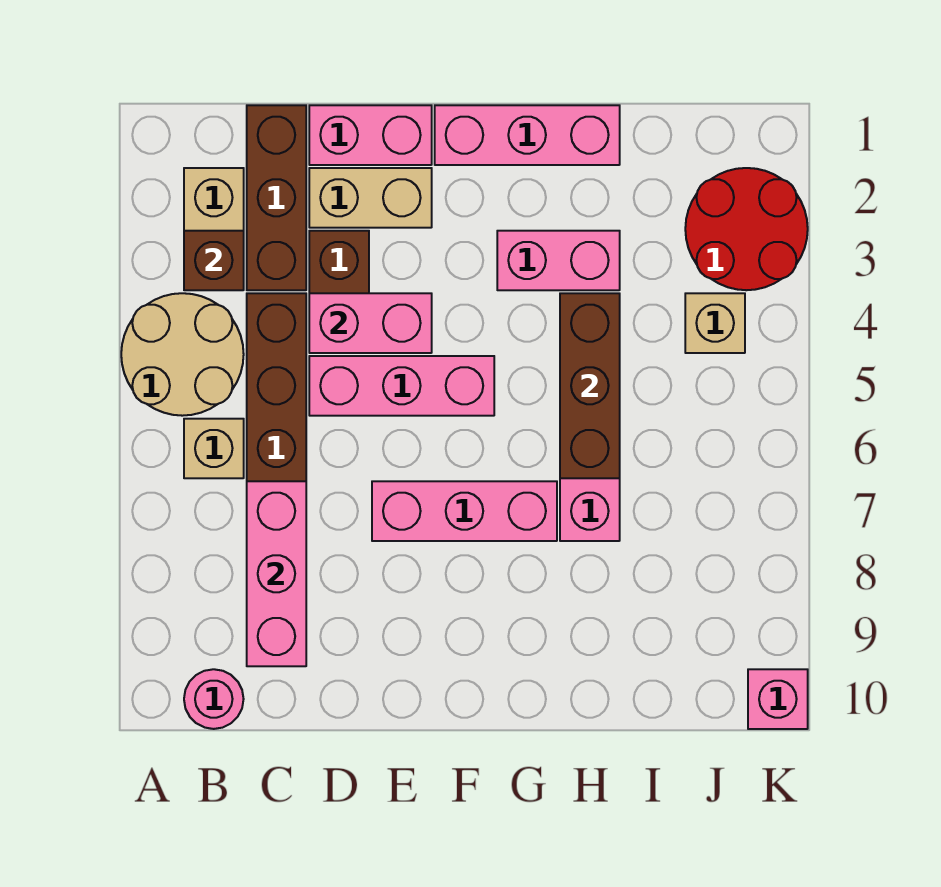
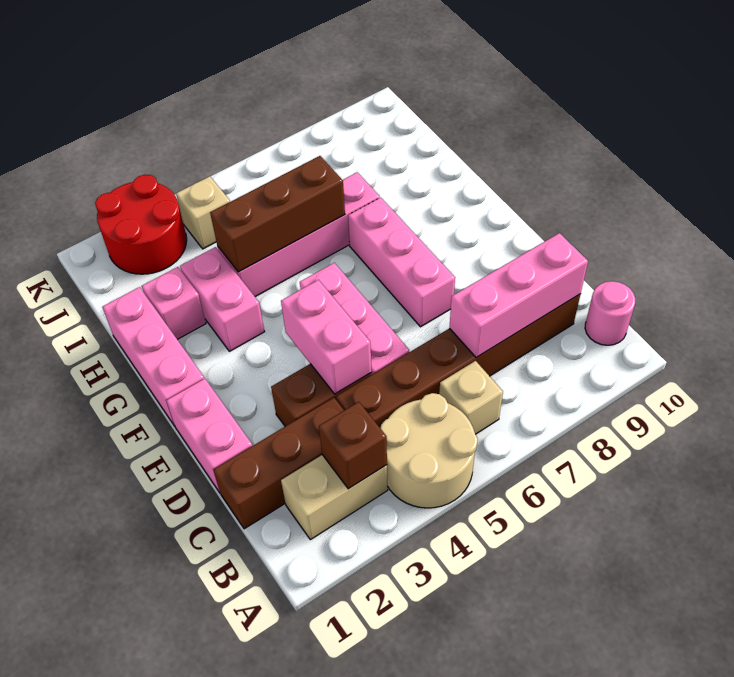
tan 1x2 brick [309,168,432,228] -> none
pink 1x1 brick [748,669,808,729] -> pink 1x1 brick moved to [142,267,206,339]

